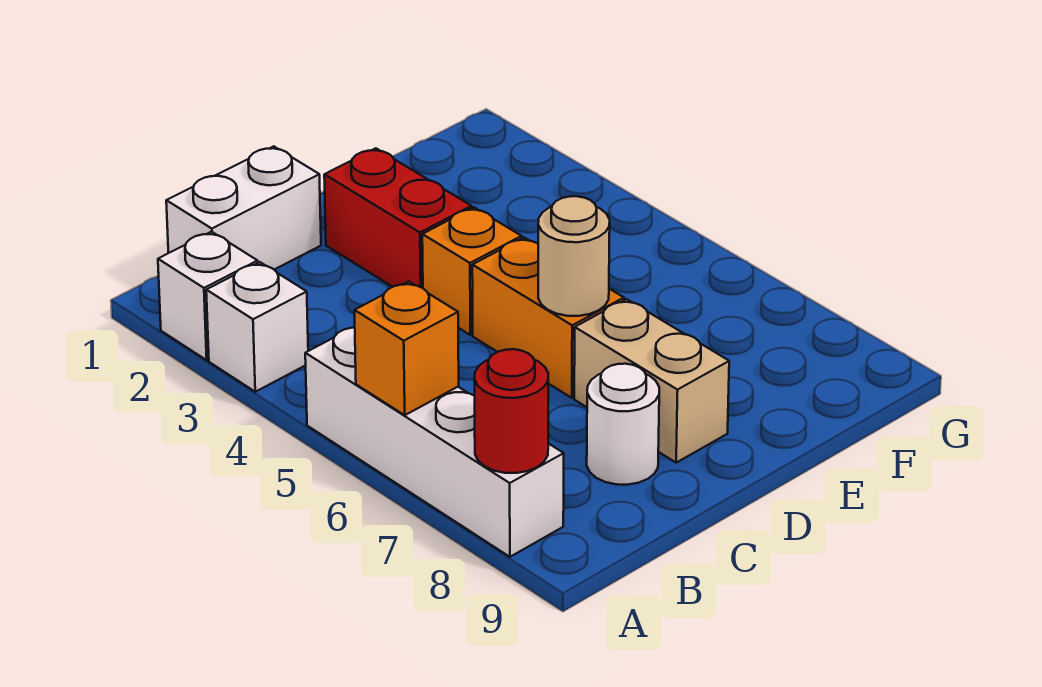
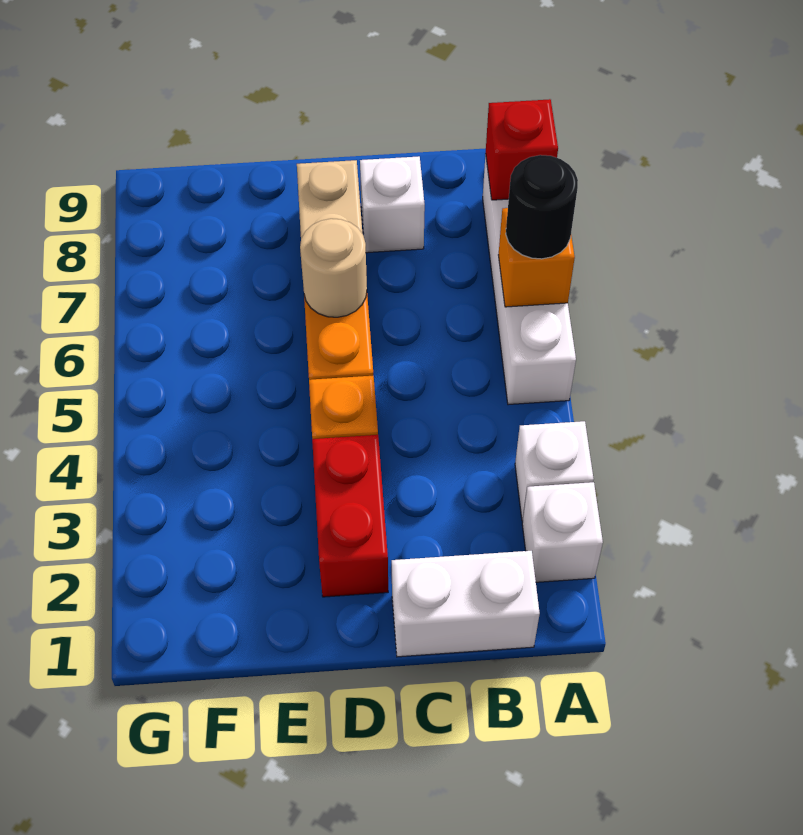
none -> black 1x1 round brick [506,155,578,259]
red 1x1 round brick [475,349,548,473] -> red 1x1 brick [486,99,558,200]
white 1x1 round brick [587,364,659,485] -> white 1x1 brick [360,156,425,253]

